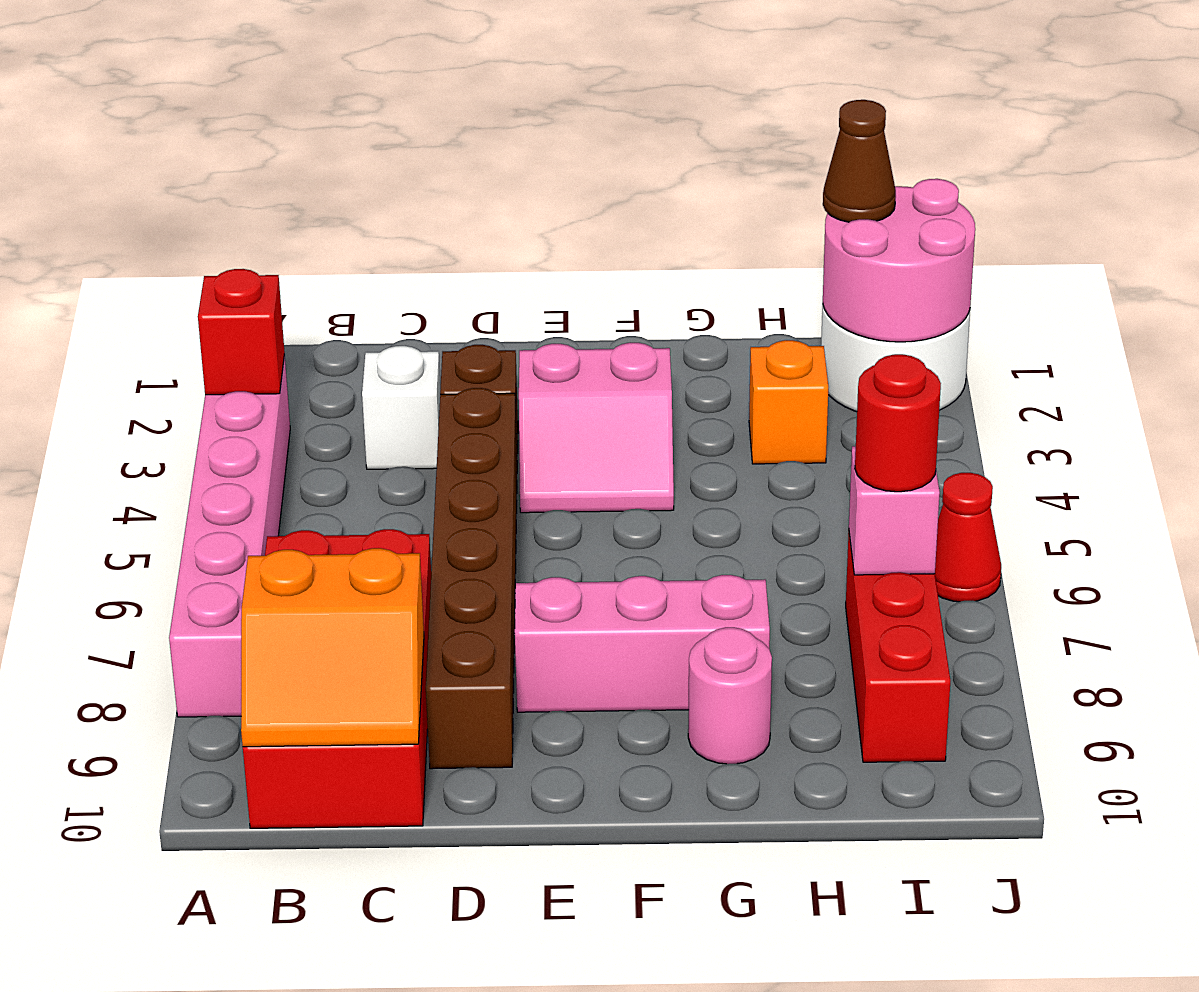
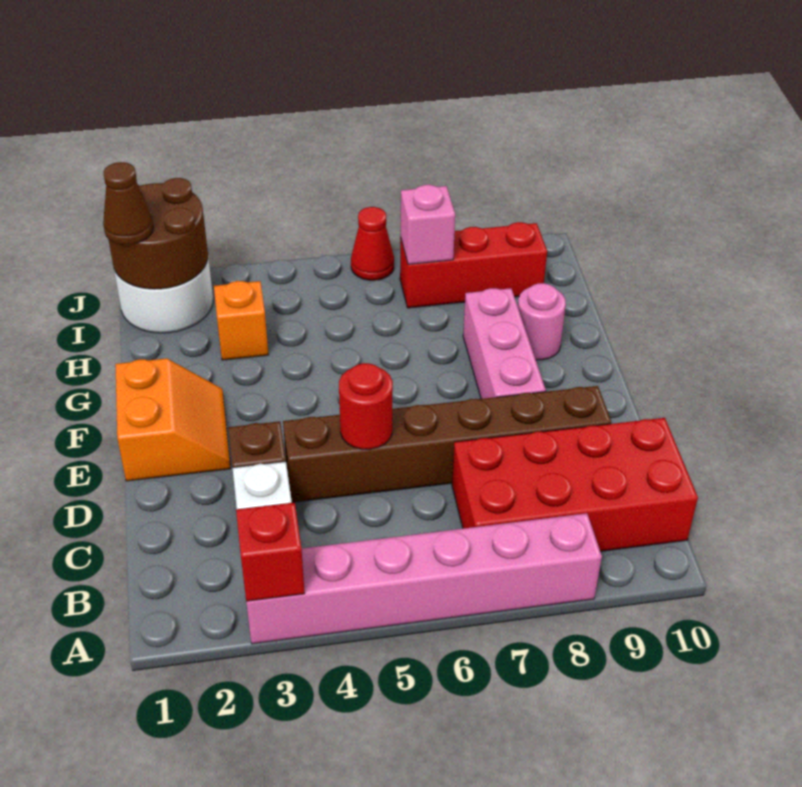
orange 2x2 slope [241,548,424,747] -> orange 2x2 slope moved to [115,358,231,481]
pink 2x2 slope [519,343,674,513] -> none
pink 2x2 round brick [823,179,975,342] -> brown 2x2 round brick [108,178,208,289]
red 1x1 round brick [855,354,941,492] -> red 1x1 round brick moved to [339,363,393,449]

